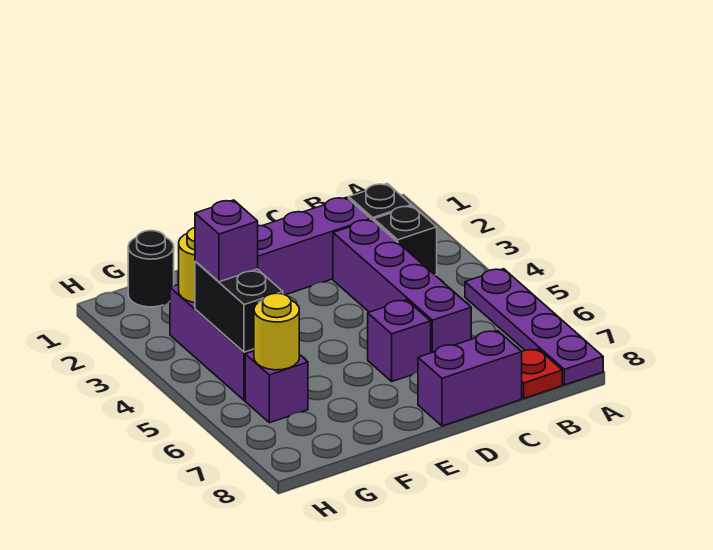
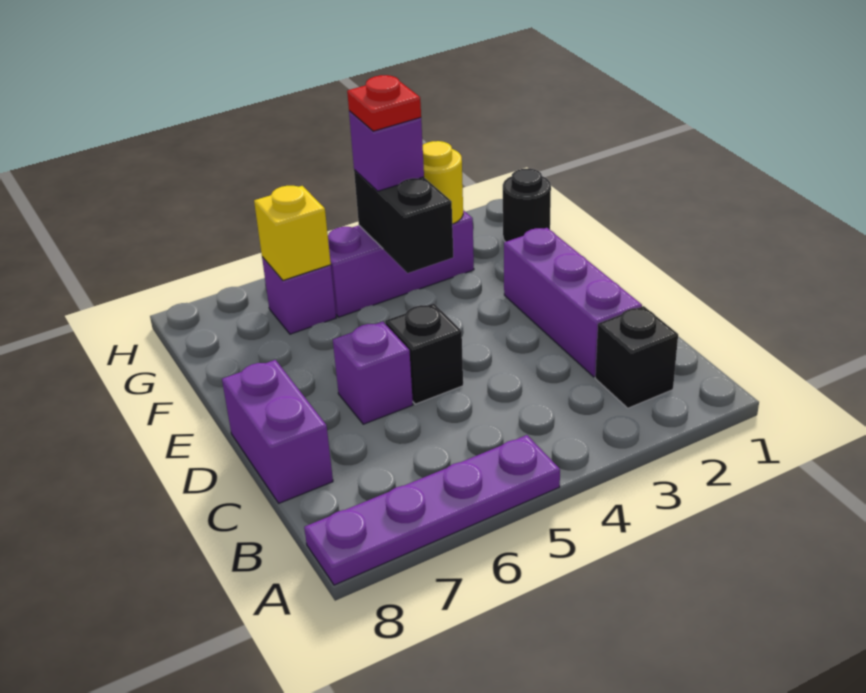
black 1x1 brick [374,206,437,275] -> black 1x1 brick moved to [385,303,463,404]
red 1x1 plate [522,349,562,398] -> red 1x1 plate moved to [347,75,421,131]
purple 1x4 brick [333,220,471,353] -> none
black 1x2 brick [195,261,283,352] -> black 1x2 brick turned to [354,170,453,273]
yellow 1x1 round brick [254,293,299,370] -> yellow 1x1 brick [254,186,331,280]

